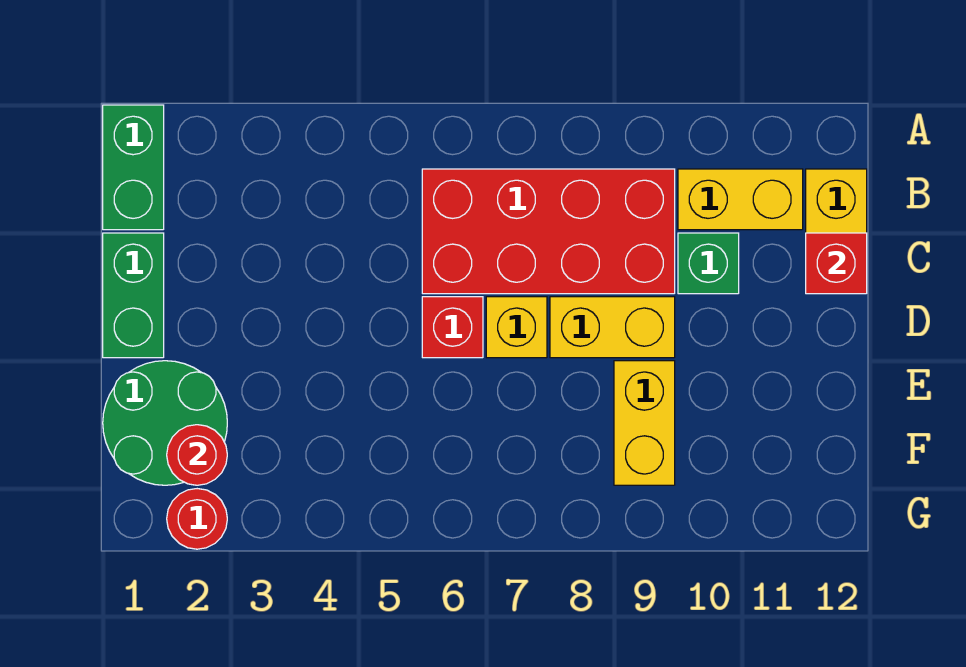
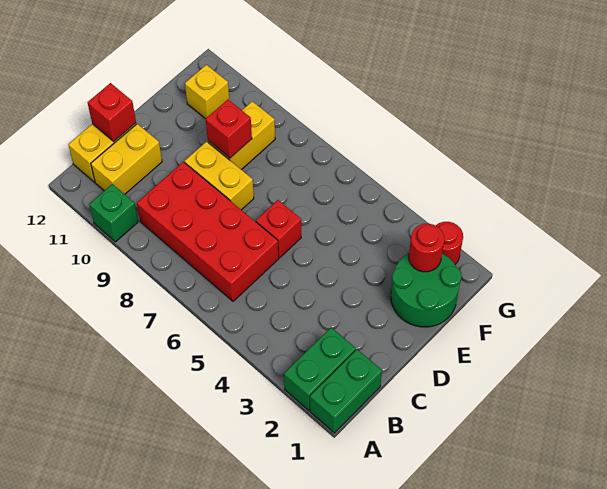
yellow 1x2 brick [678,169,803,230] -> yellow 1x2 brick turned to [91,124,162,194]
green 1x2 brick [103,233,164,358] -> green 1x2 brick moved to [284,328,356,410]
green 1x1 brick [678,233,739,294] -> green 1x1 brick moved to [89,184,138,242]
yellow 1x1 brick [486,297,547,358] -> yellow 1x1 brick moved to [185,65,229,119]
none -> red 1x1 brick [206,100,252,158]

